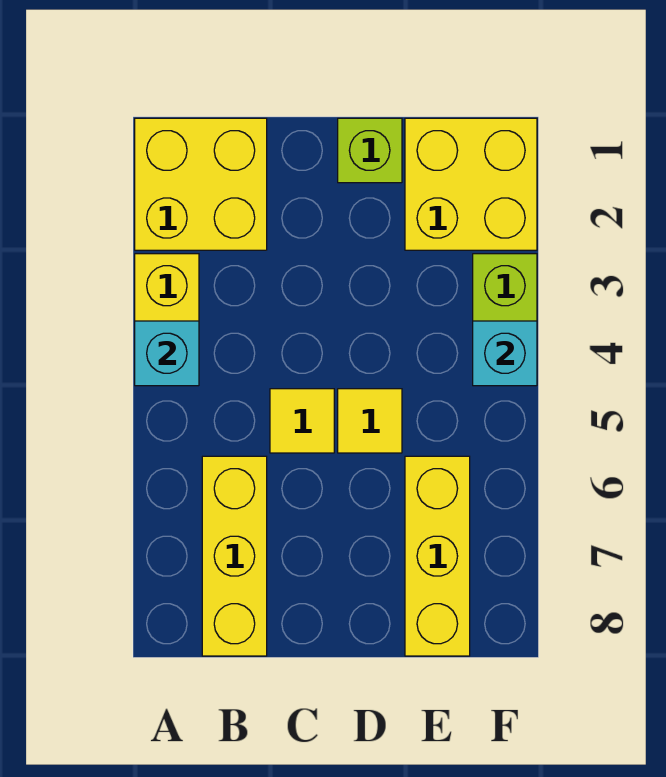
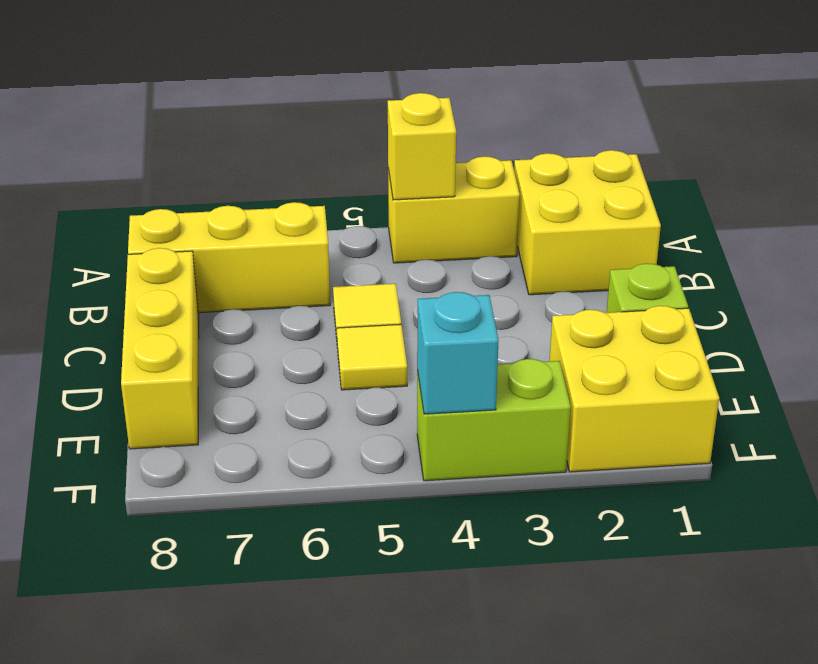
cyan 1x1 brick [135,321,199,386] -> yellow 1x1 brick [388,93,456,200]
yellow 1x3 brick [405,456,470,656] -> yellow 1x3 brick turned to [121,248,199,449]

